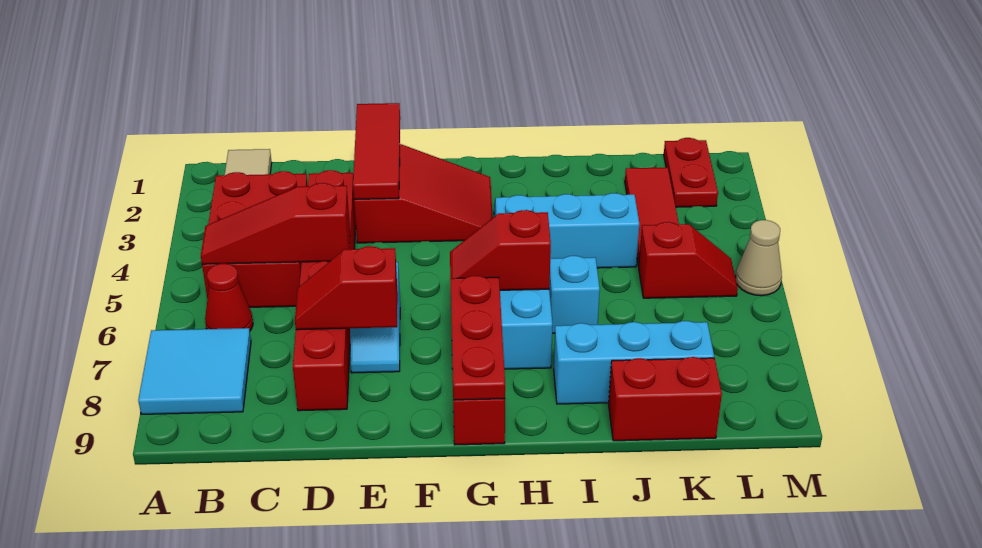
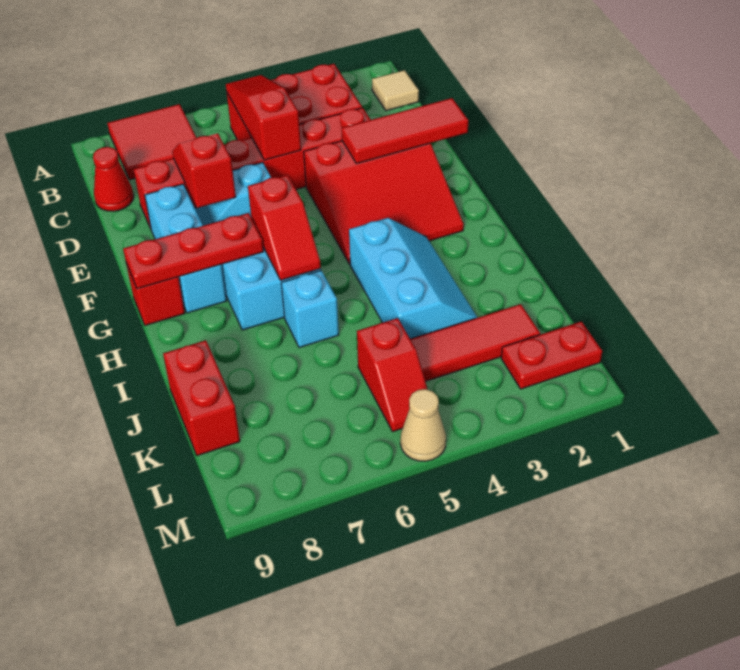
cyan 2x2 tile [138,328,251,414] -> red 2x2 tile [107,104,196,180]
red 1x1 cone [205,264,253,331] -> red 1x1 cone moved to [93,147,134,211]
red 2x3 slope [354,144,493,243] -> red 3x3 slope [304,141,464,264]
red 1x2 slope [450,210,551,290] -> red 1x2 slope turned to [248,175,321,280]
cyan 1x3 brick [554,321,714,404] -> cyan 1x3 brick moved to [145,184,226,313]

